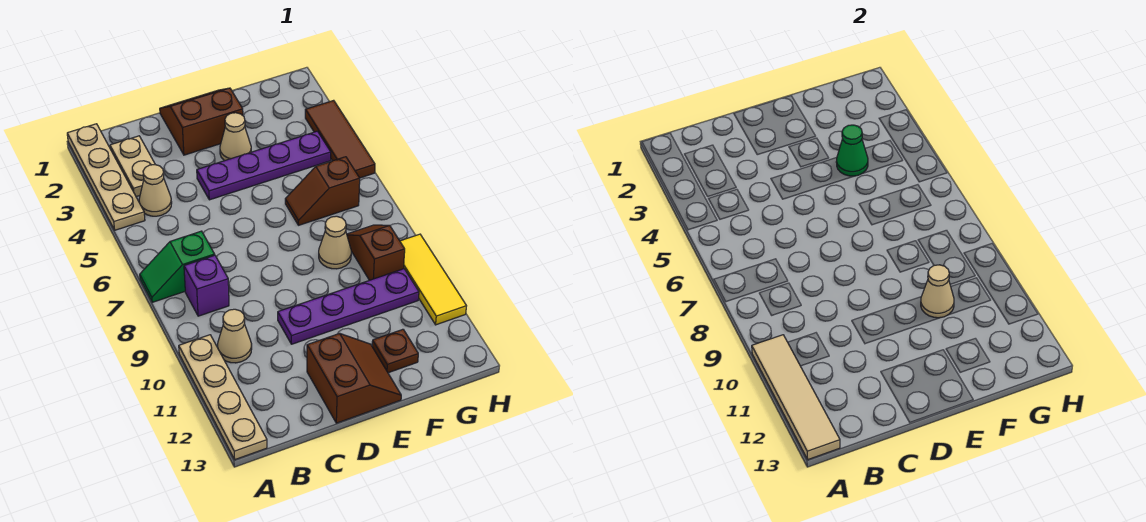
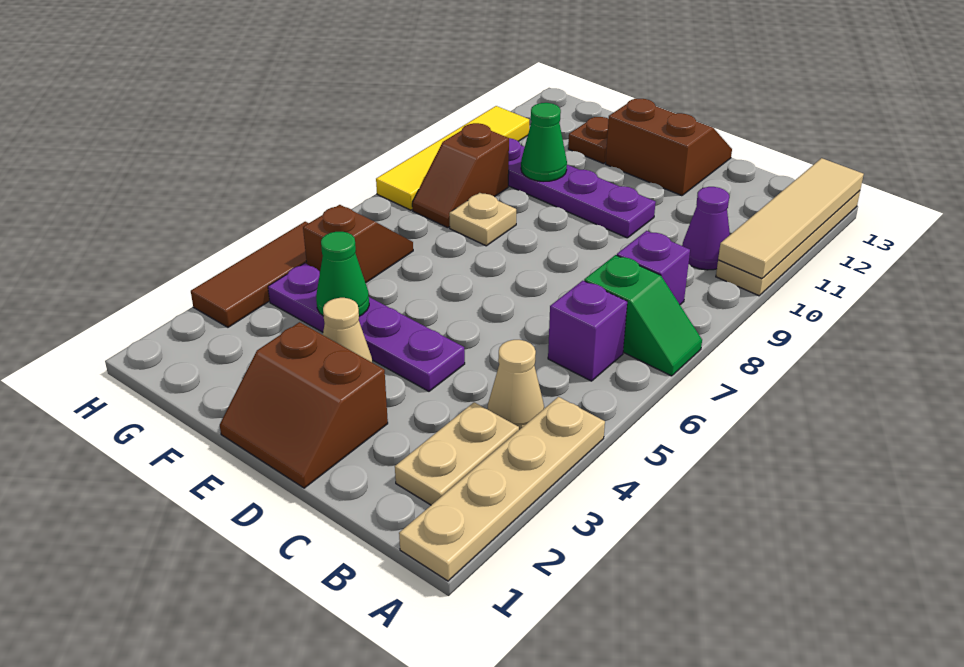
none -> purple 1x1 brick [548,281,627,381]
tan 1x1 cone [218,309,252,363] -> purple 1x1 cone [682,187,730,270]
brown 2x2 slope [307,333,401,423] -> brown 2x2 slope turned to [606,99,732,196]
brown 1x2 slope [285,157,360,225] -> brown 1x2 slope turned to [303,205,413,283]
tan 1x1 cone [319,216,351,269] -> tan 1x1 plate [449,193,516,246]
tan 1x1 cone [921,265,954,318] -> green 1x1 cone [521,103,567,182]
yellow 1x3 tile [400,234,466,325] -> yellow 1x4 tile [376,106,529,210]

